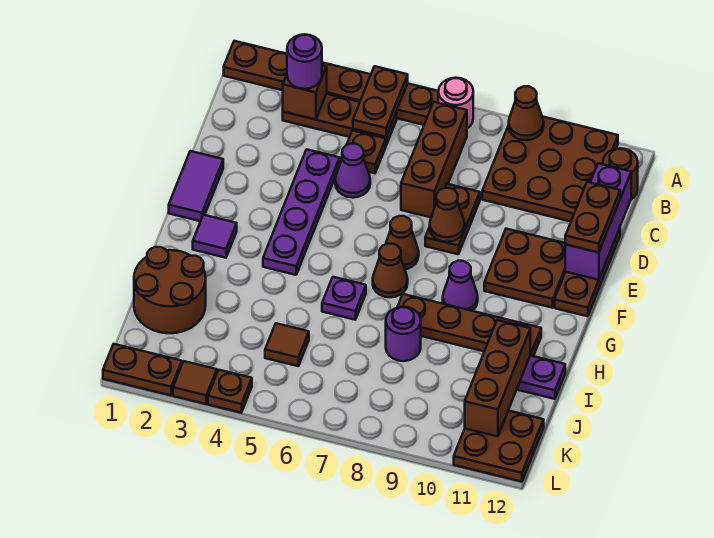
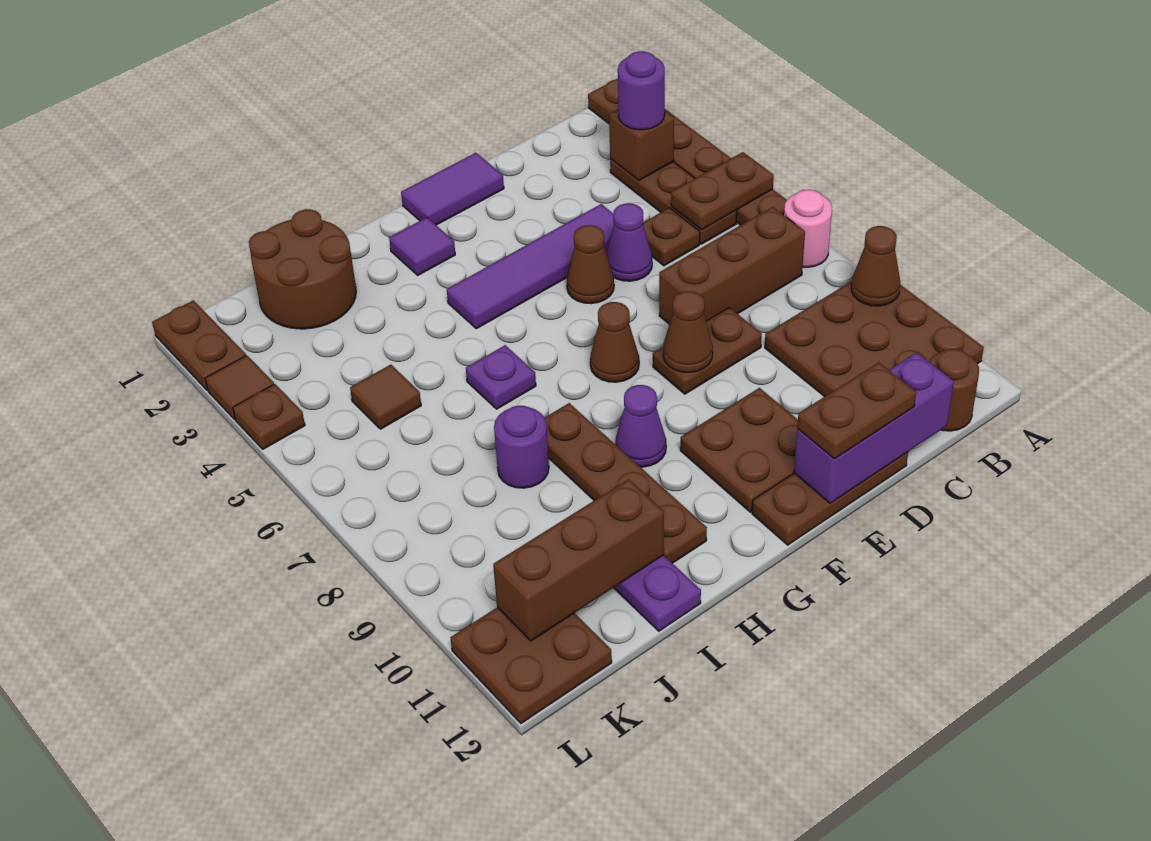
purple 1x4 plate [263,149,340,275] -> purple 1x4 tile [447,204,614,329]
brown 1x1 cone [373,243,408,297] -> brown 1x1 cone moved to [567,225,614,304]

